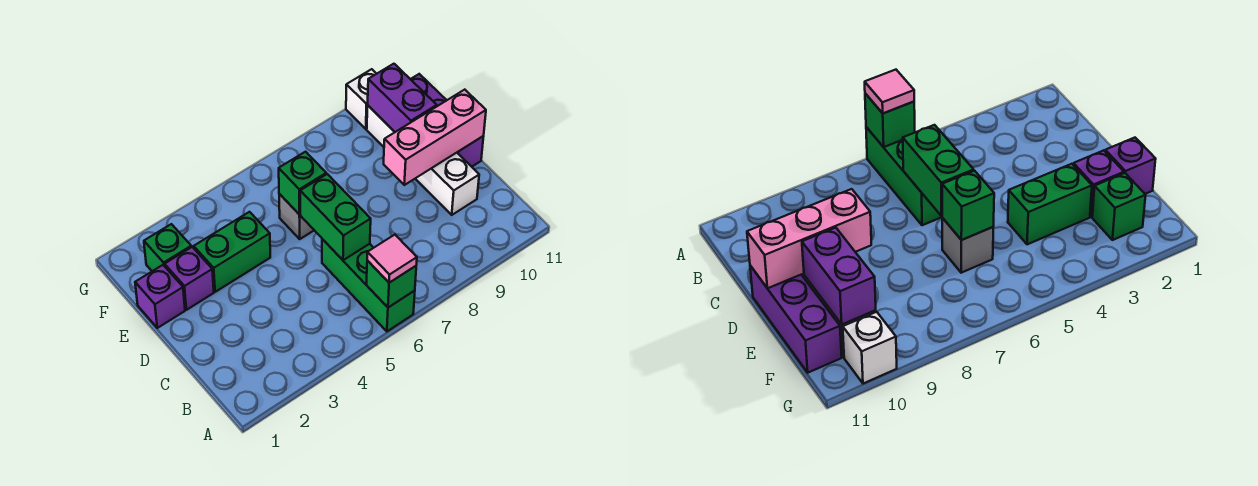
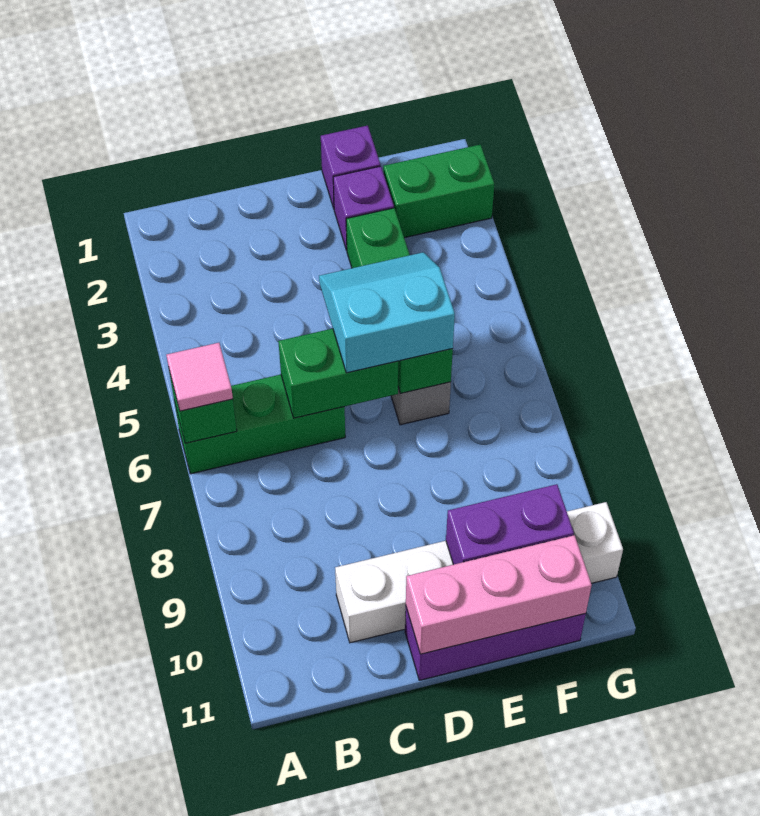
none -> cyan 2x2 slope [319,252,455,373]
pink 1x3 brick [384,90,486,185] -> pink 1x3 brick turned to [406,535,592,654]
green 1x1 brick [144,224,191,271] -> green 1x2 brick [383,145,494,238]

